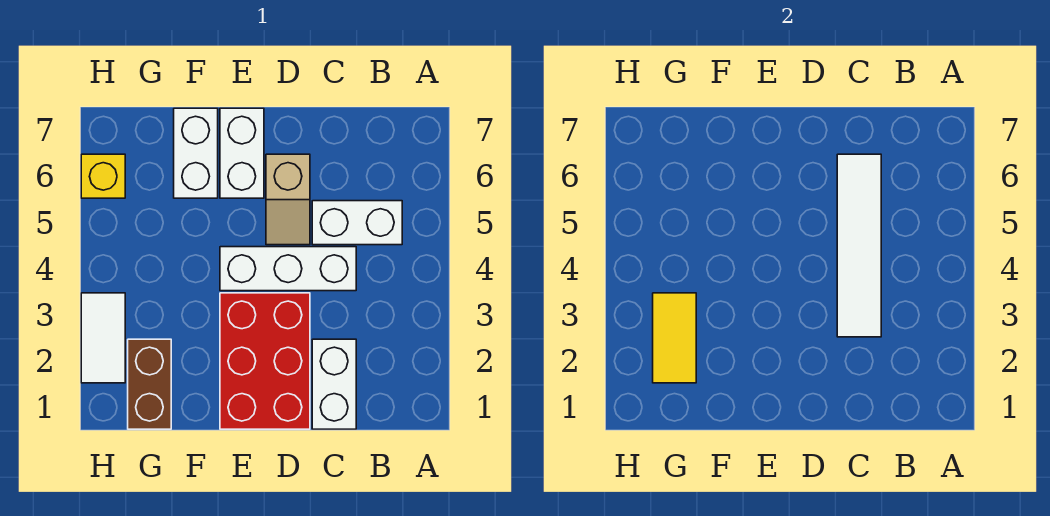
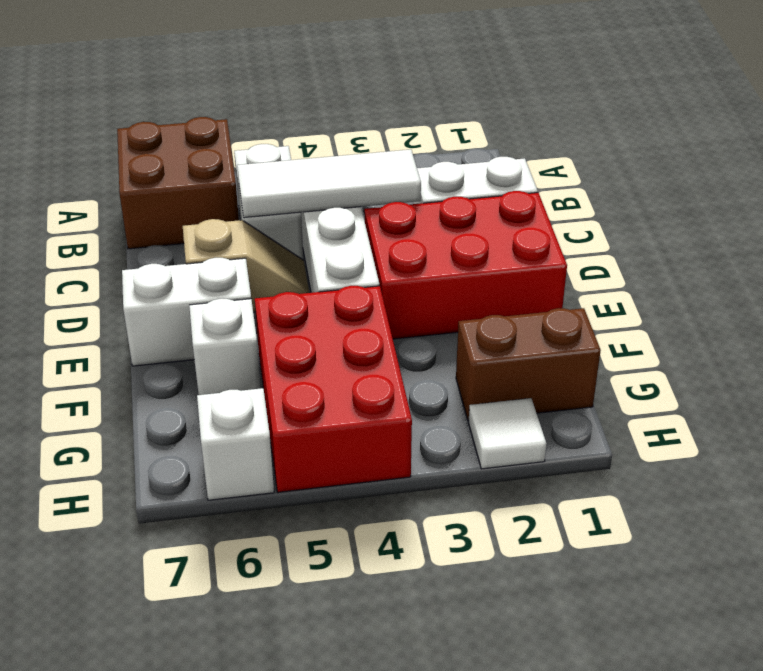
none -> brown 2x2 brick [117,117,239,249]
white 1x4 tile [837,154,881,337] -> white 1x3 tile [237,149,421,218]
none -> red 2x3 brick [255,286,412,492]
white 1x2 brick [174,108,218,198] -> white 1x1 brick [189,299,261,395]
yellow 1x2 tile [653,293,696,383] -> none
white 1x2 tile [81,293,125,383] -> white 1x1 tile [468,398,547,469]
yellow 1x1 brick [81,154,125,198] -> white 1x1 brick [197,388,274,500]

